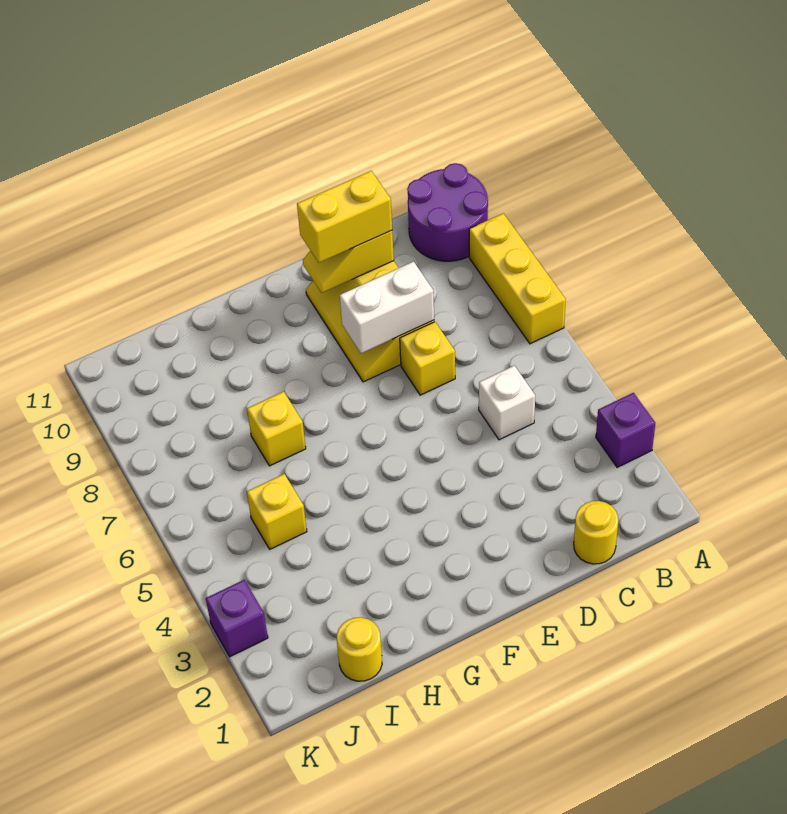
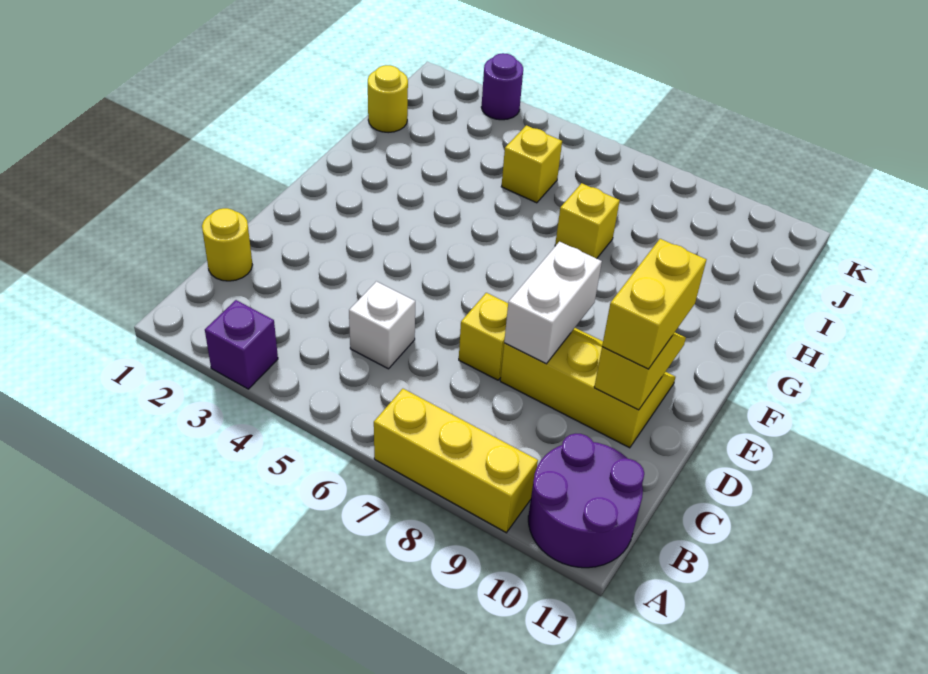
purple 1x1 brick [206,580,268,657] -> purple 1x1 round brick [481,53,523,120]

